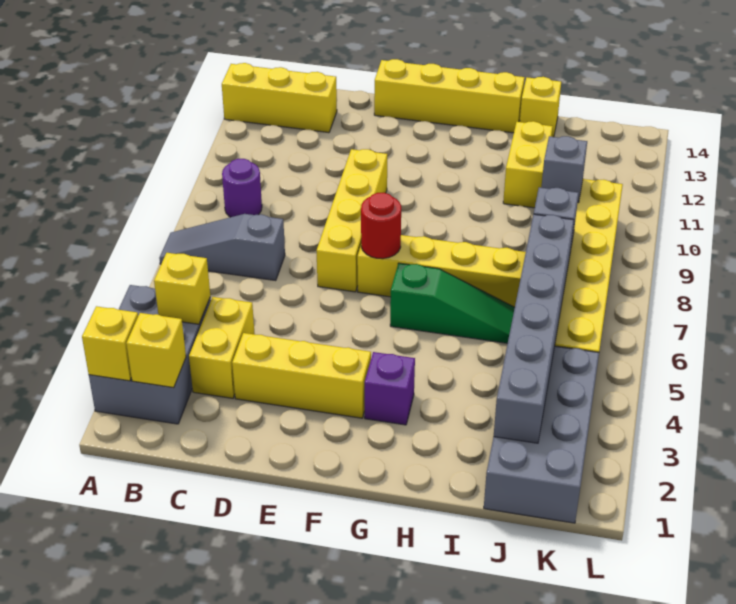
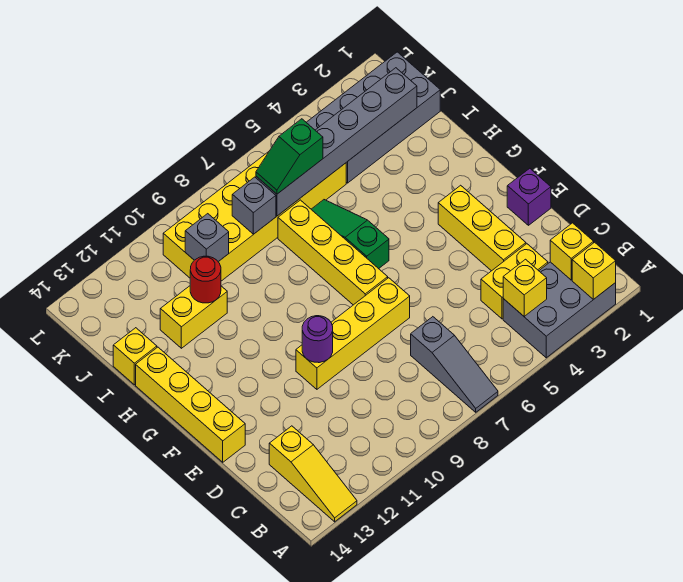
yellow 1x3 brick [222,63,337,133] -> yellow 1x3 slope [269,426,357,522]
purple 1x1 round brick [222,159,262,217] -> purple 1x1 round brick moved to [302,316,333,363]
red 1x1 round brick [361,192,401,259] -> red 1x1 round brick moved to [190,256,221,303]
purple 1x1 brick [365,352,415,425] -> purple 1x1 brick moved to [507,168,551,225]
none -> green 1x2 slope [256,119,323,194]

